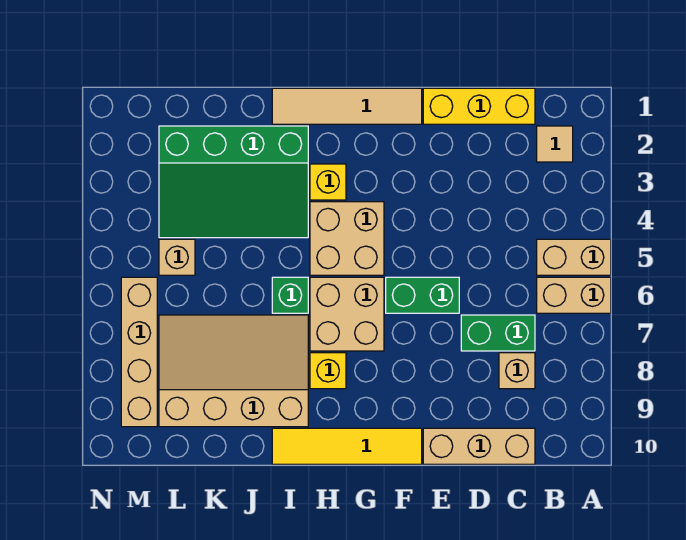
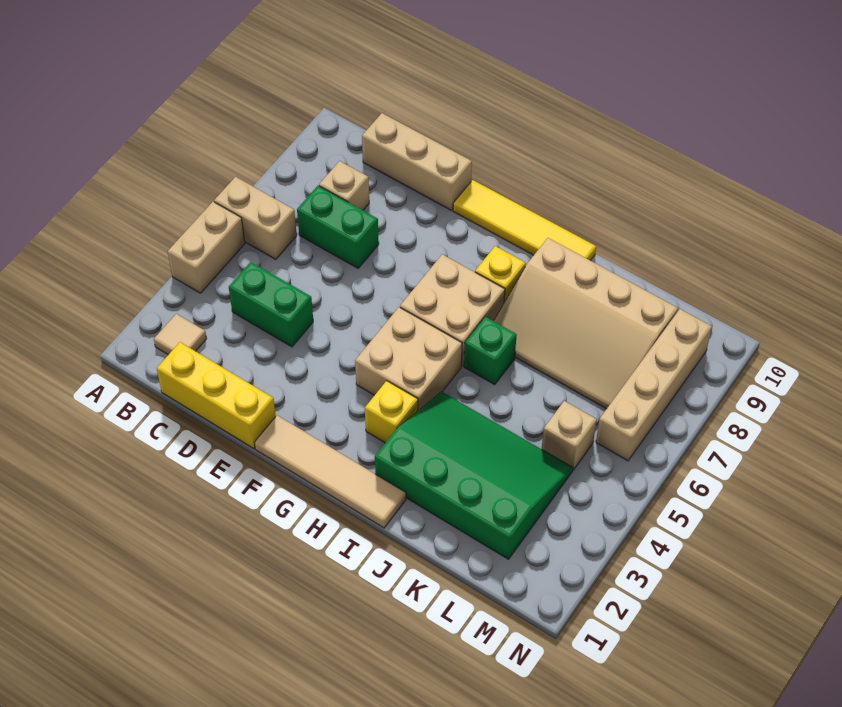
tan 1x2 brick [537,239,611,275] -> tan 1x2 brick turned to [168,202,245,293]
green 1x2 brick [386,277,459,313] -> green 1x2 brick moved to [229,262,313,347]

